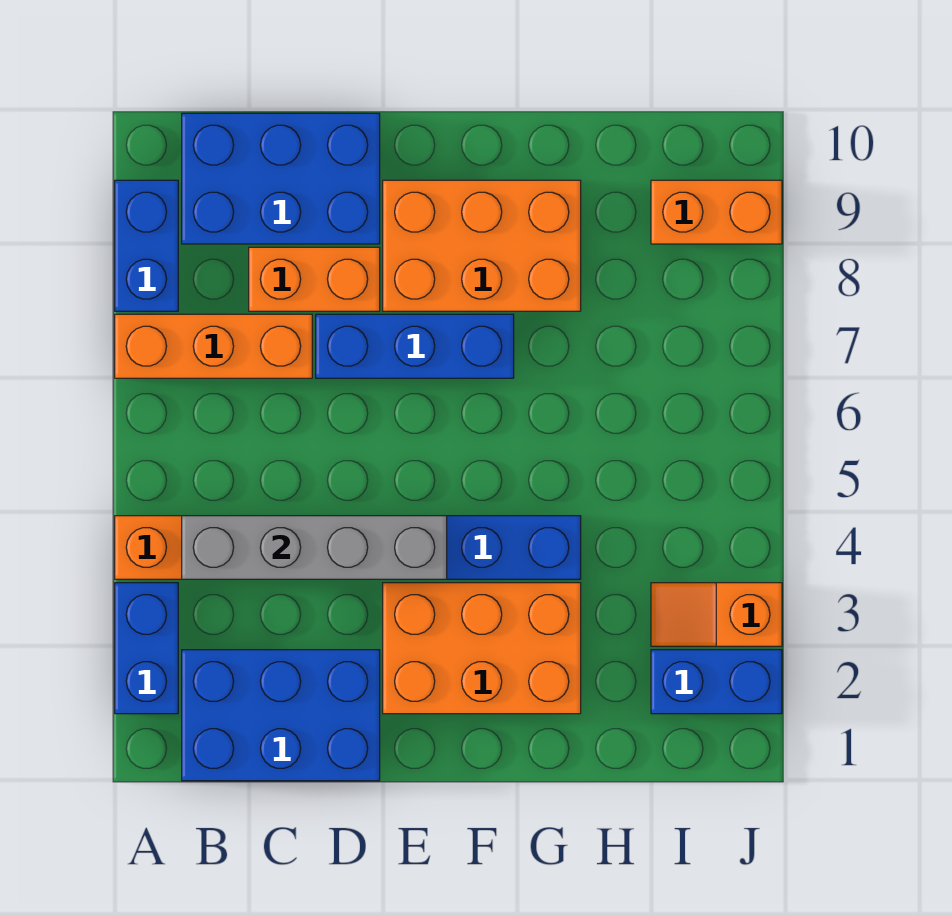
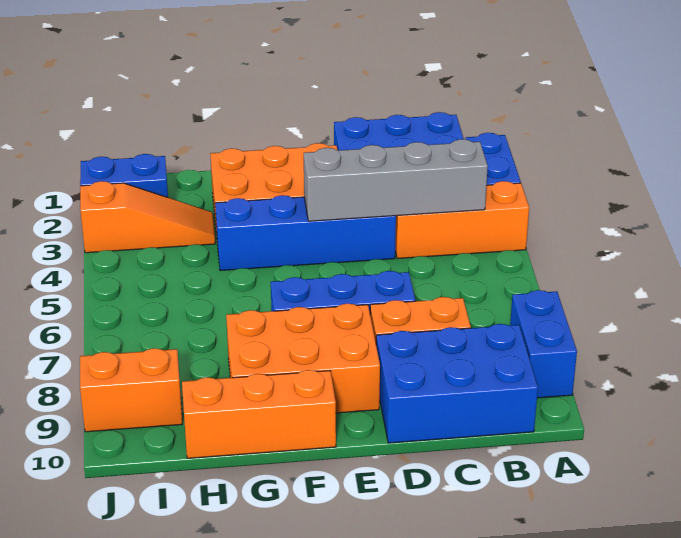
orange 1x3 brick [115,314,312,378] -> orange 1x3 brick moved to [182,370,336,458]
orange 1x2 slope [651,583,782,646] -> orange 1x3 slope [80,181,215,253]

